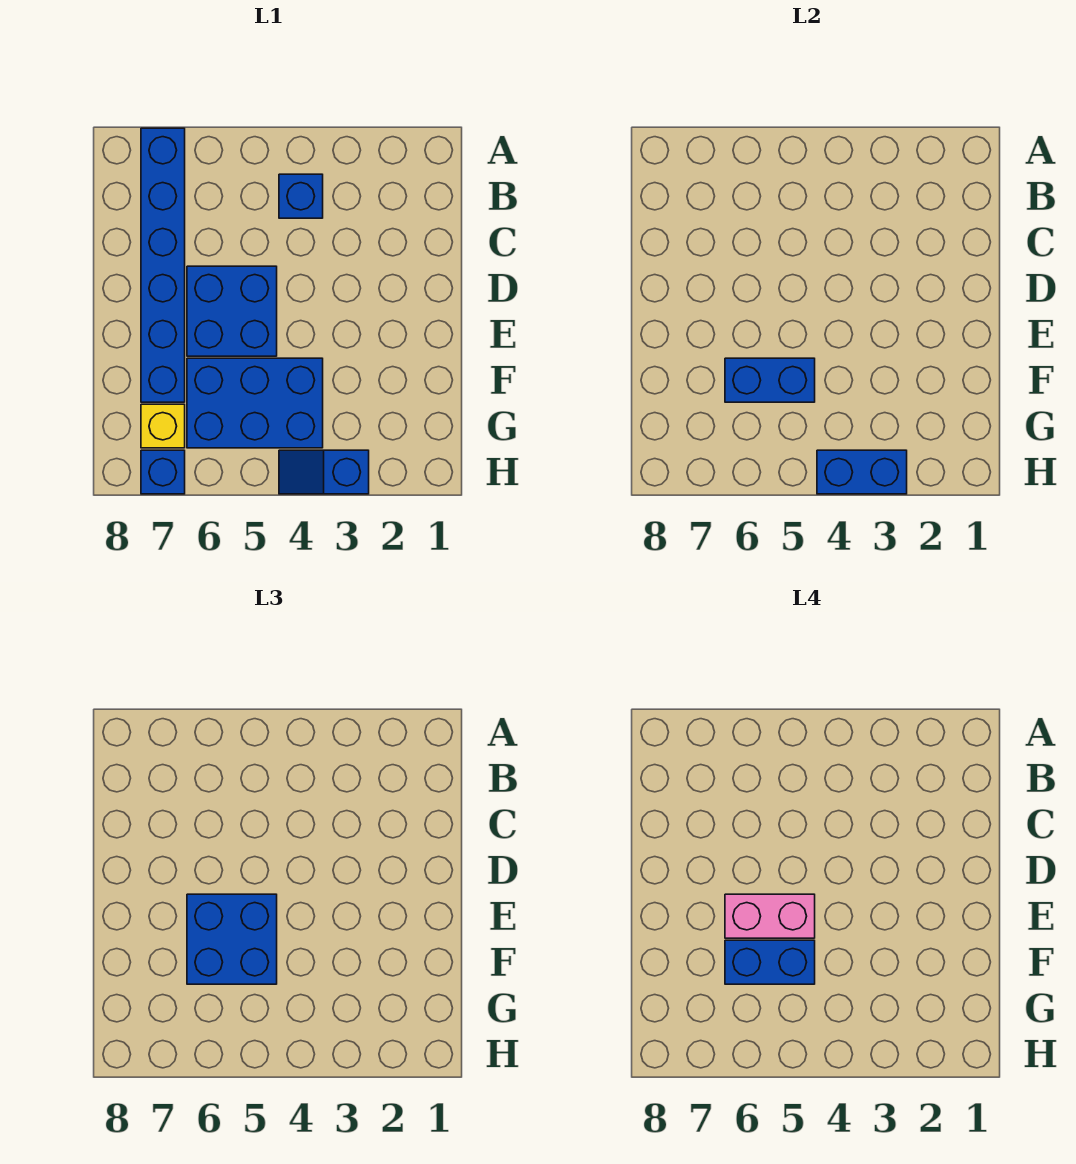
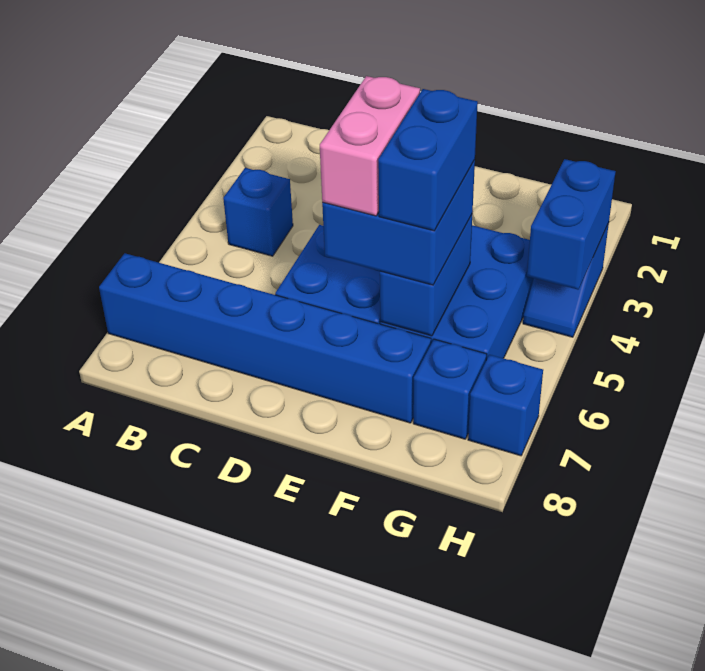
yellow 1x1 brick [141,404,185,448] -> blue 1x1 brick [413,339,487,439]

